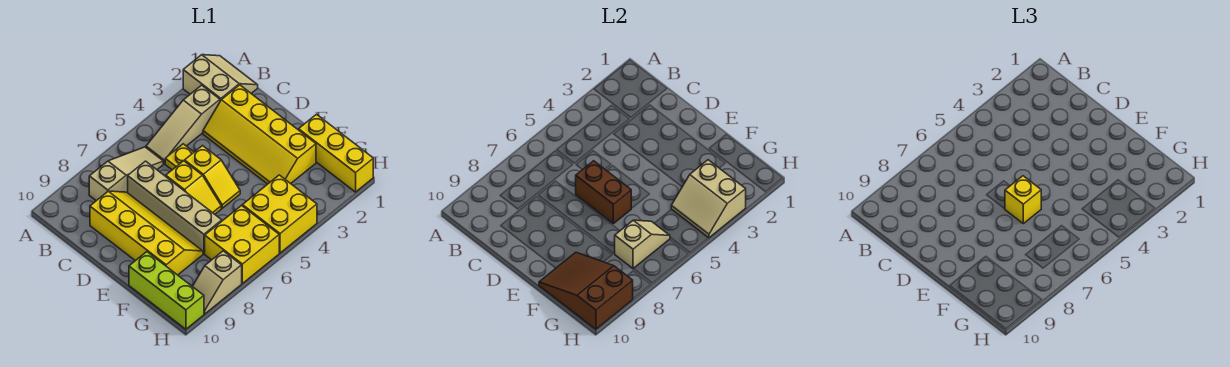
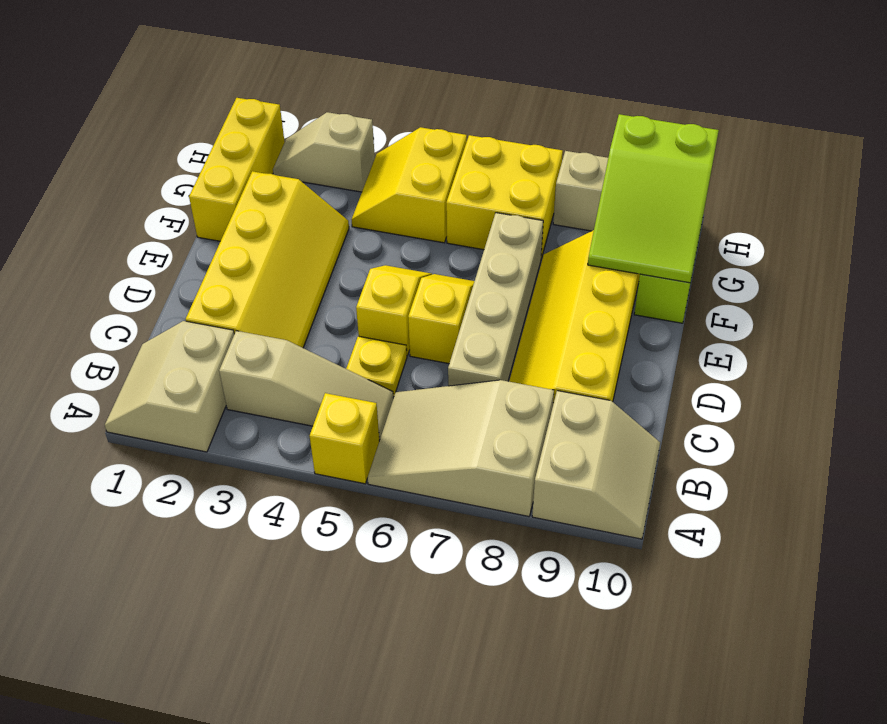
tan 1x3 slope [89,147,163,201] -> tan 2x3 slope [368,380,554,516]
brown 1x2 brick [576,161,631,224] -> none
yellow 1x1 brick [1005,176,1041,224] -> yellow 1x1 brick moved to [310,393,379,484]
brown 2x3 slope [539,252,633,329] -> lime 2x3 slope [588,114,719,283]
tan 2x2 slope [671,160,746,238] -> tan 2x2 slope moved to [532,391,660,539]
yellow 2x2 brick [242,175,317,253] -> yellow 2x2 slope [351,127,467,243]
tan 1x2 slope [615,220,670,269] -> tan 1x2 slope moved to [273,112,375,192]

